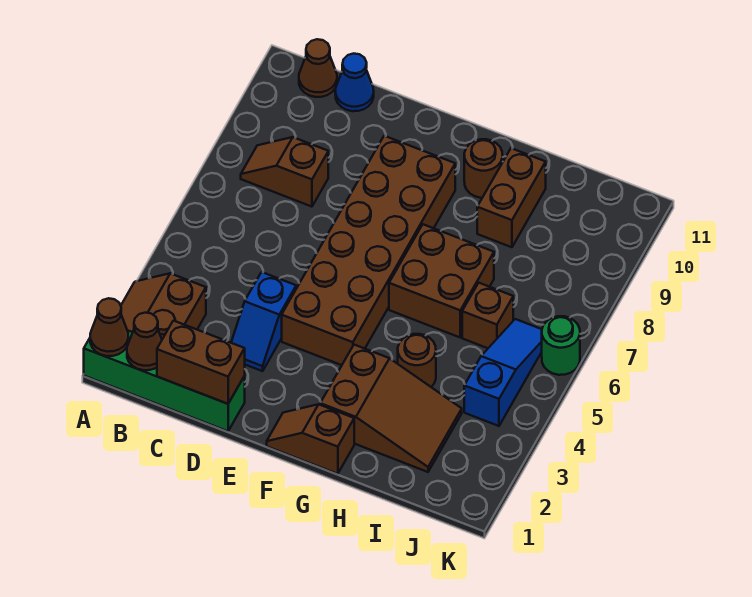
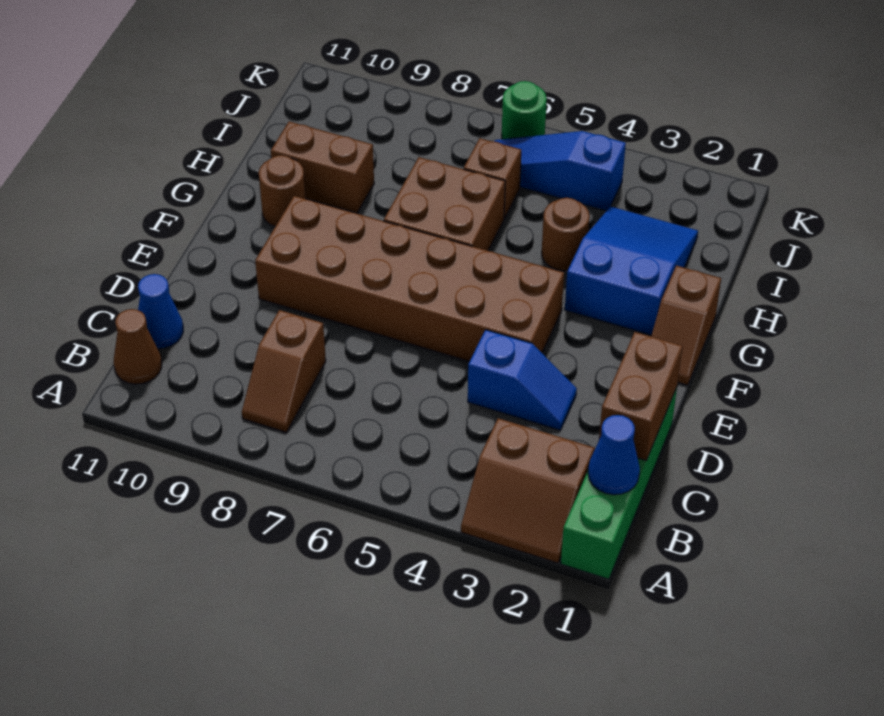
brown 1x1 cone [90,298,128,356] -> none
brown 1x1 cone [127,313,162,370] -> blue 1x1 cone [588,415,640,495]
brown 2x3 slope [320,345,462,472] -> blue 2x3 slope [565,206,698,335]

